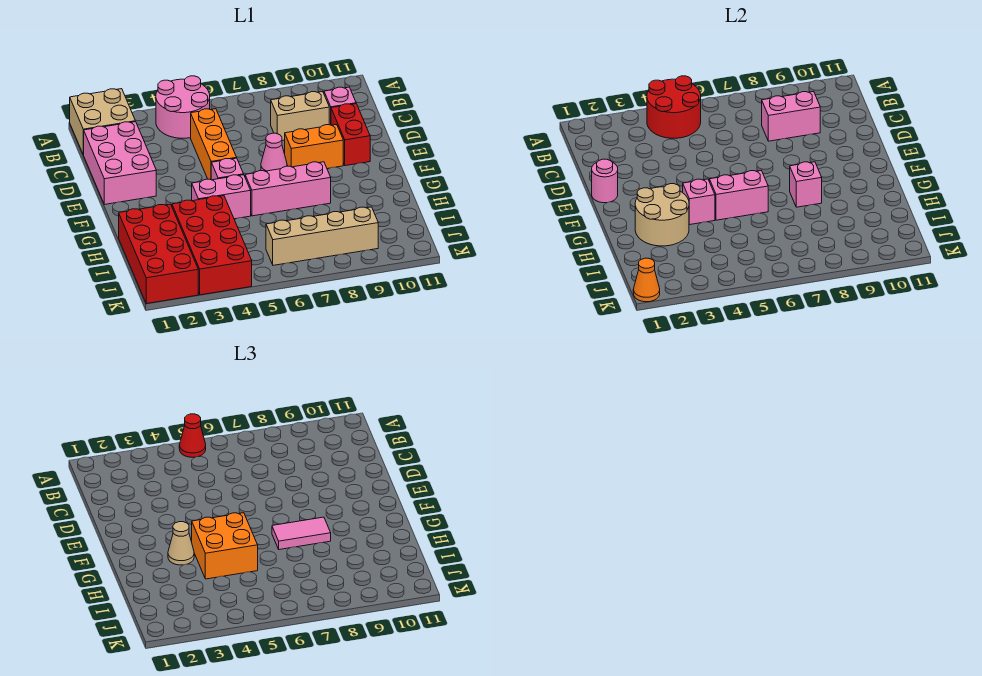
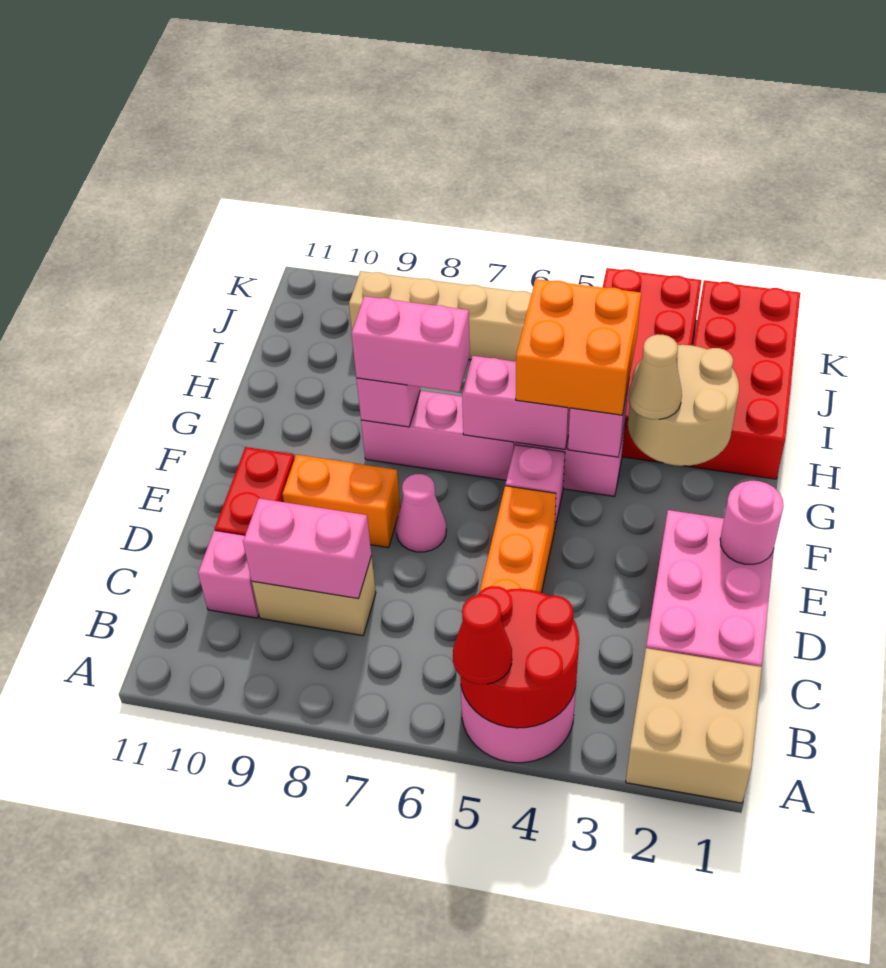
pink 1x2 tile [272,517,331,550] -> pink 1x2 brick [351,296,470,392]
orange 1x1 cone [633,258,660,302] -> none

